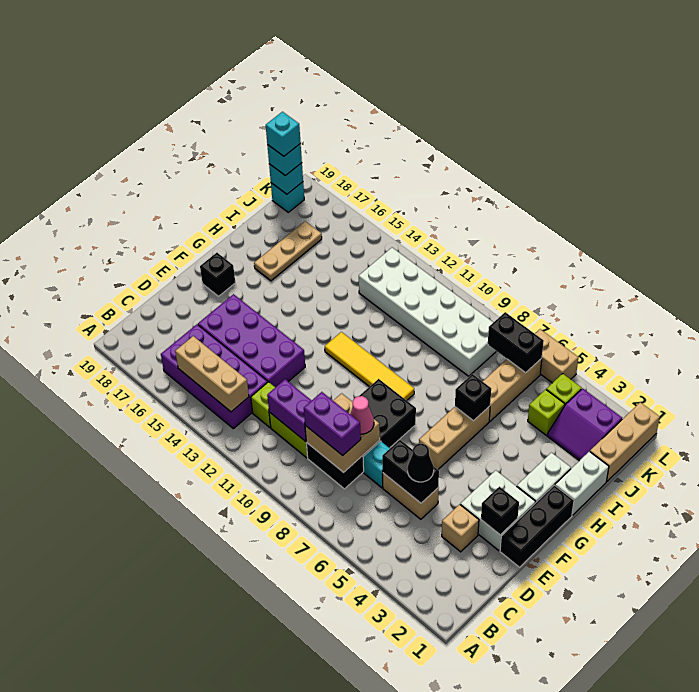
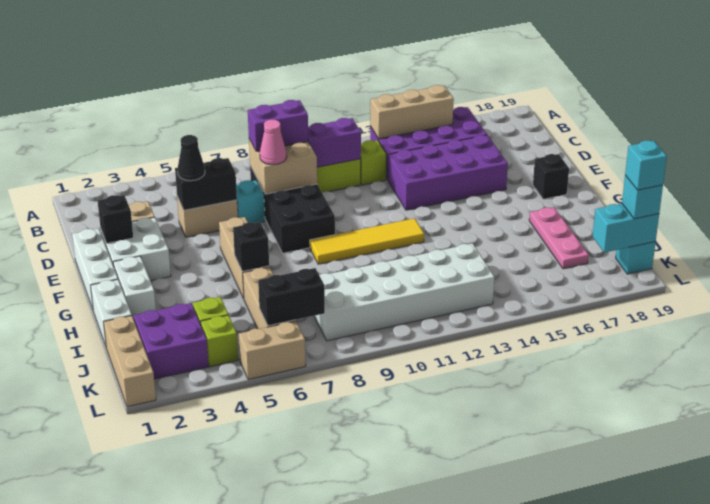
black 1x3 brick [500,485,574,567] -> white 1x3 brick [72,228,118,309]
tan 1x3 plate [254,221,322,281] -> pink 1x3 plate [529,207,589,269]
purple 2x2 slope [547,388,622,461] -> purple 2x2 brick [133,303,209,379]
cyan 1x1 brick [269,163,303,194] -> cyan 1x2 brick [592,204,659,253]

